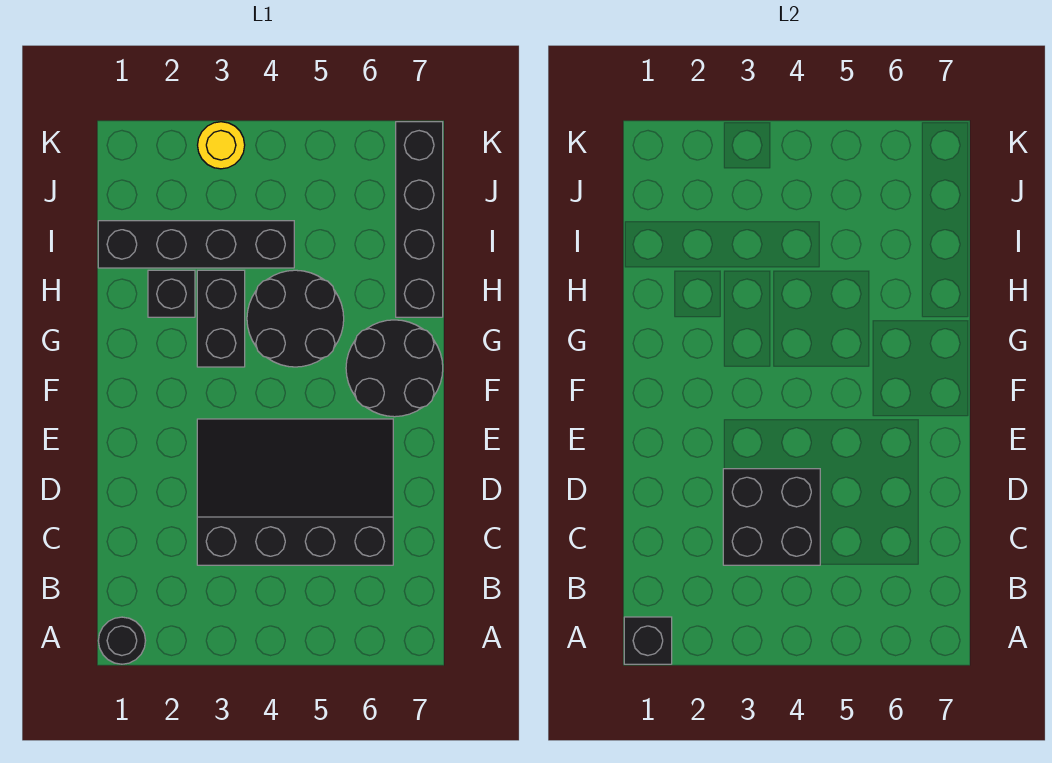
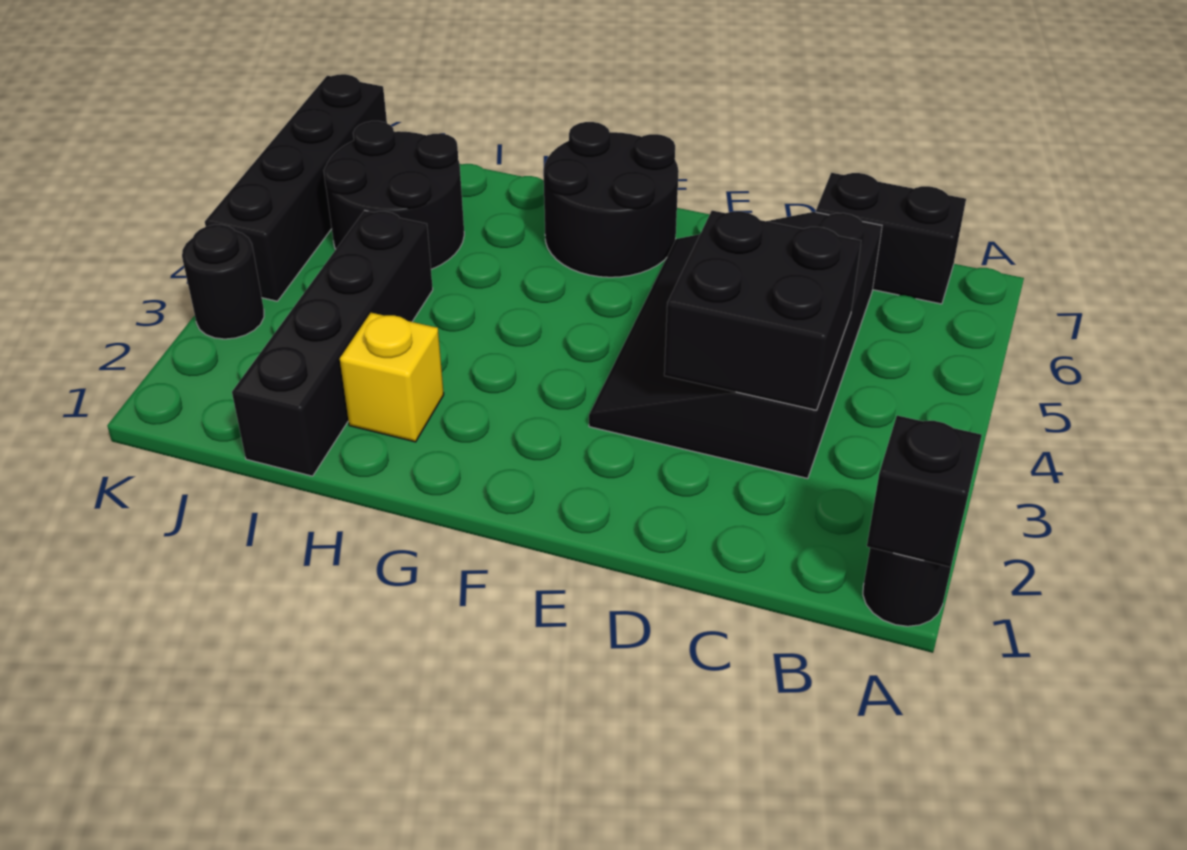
black 1x2 brick [197,270,245,367] -> black 1x2 brick moved to [816,173,966,304]
black 2x2 round brick [247,270,344,367] -> black 2x2 round brick moved to [324,121,464,269]
black 1x1 brick [148,270,195,317] -> yellow 1x1 brick [340,313,444,442]
black 1x4 brick [396,122,443,317] -> black 1x4 brick turned to [205,74,387,301]
yellow 1x1 round brick [198,122,245,169] -> black 1x1 round brick [182,225,264,339]

